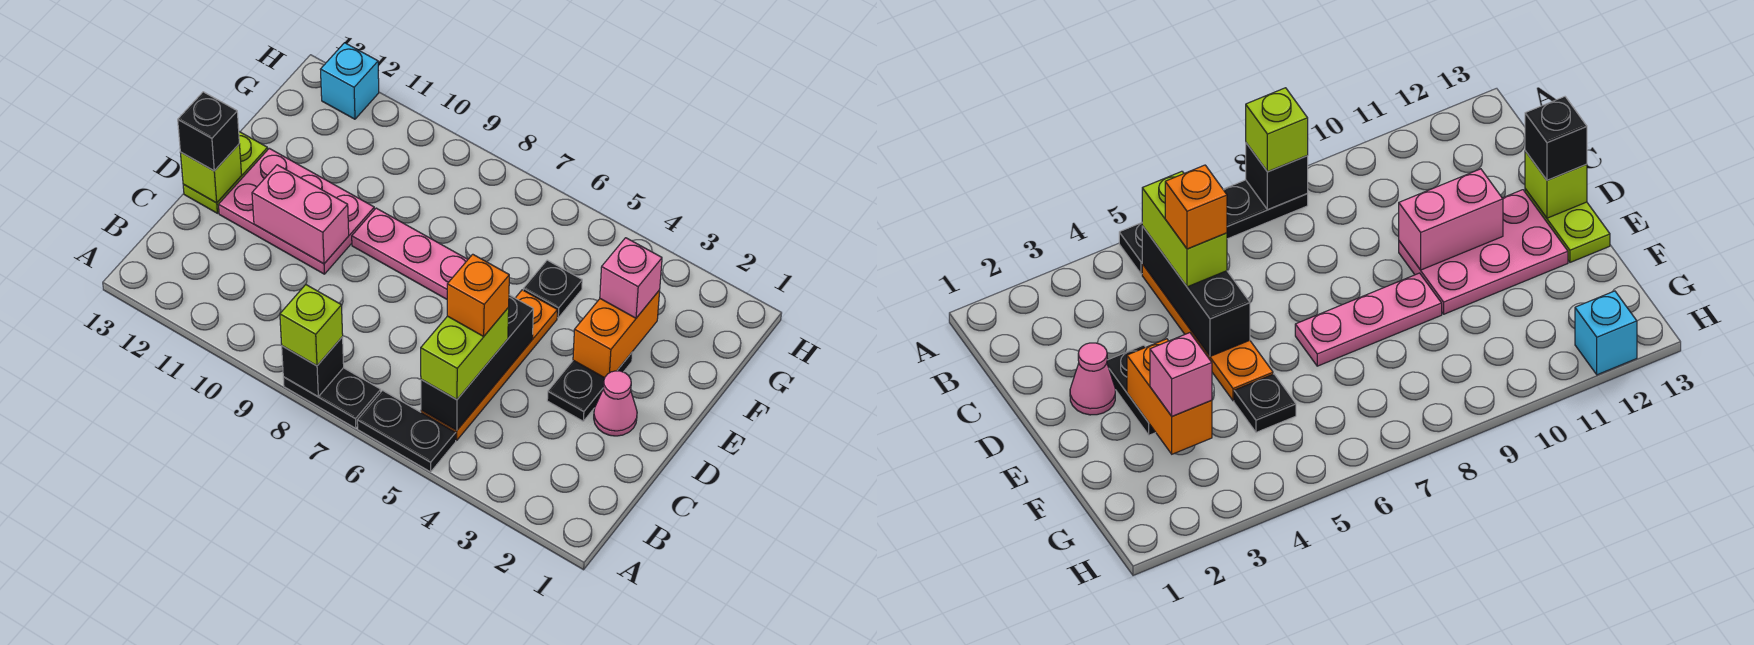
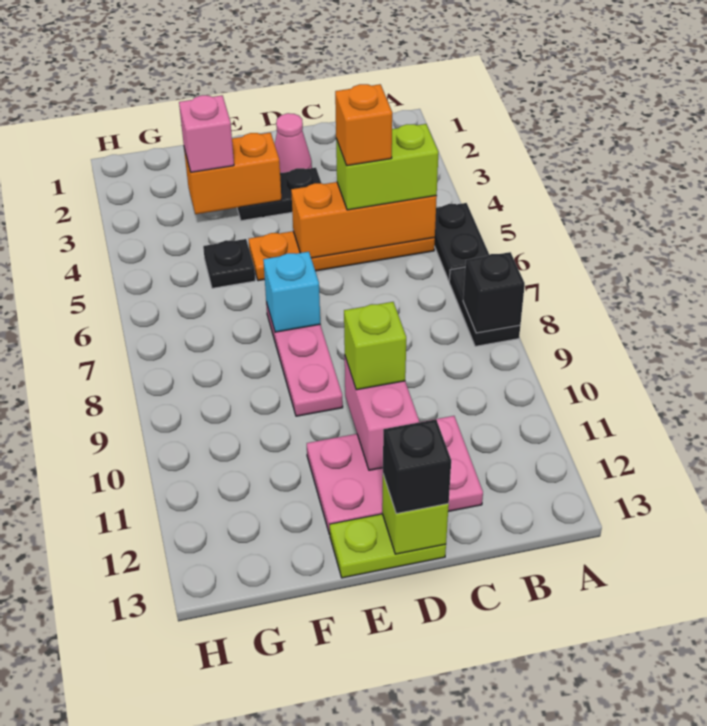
lime 1x1 brick [280,285,343,366] -> lime 1x1 brick moved to [344,302,406,390]
black 1x3 brick [421,295,533,431] -> orange 1x3 brick [291,182,437,258]
pink 2x3 plate [219,148,374,274] -> pink 2x3 plate turned to [307,416,483,535]
cyan 1x1 brick [320,43,379,119] -> cyan 1x1 brick moved to [263,252,320,332]

